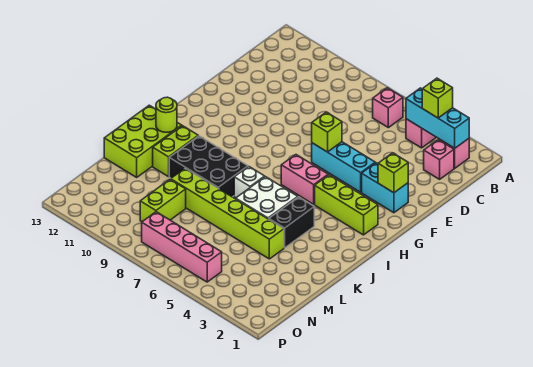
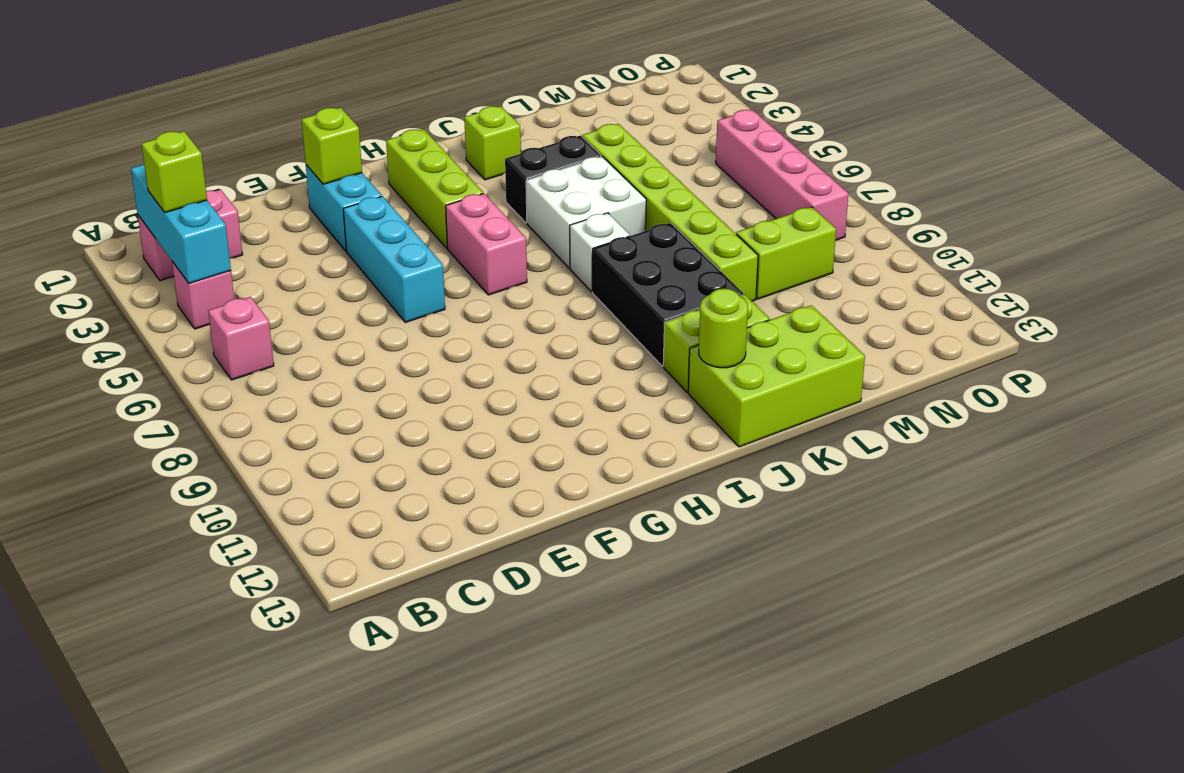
lime 1x1 brick [312,112,342,152] -> lime 1x1 brick moved to [464,106,521,180]

